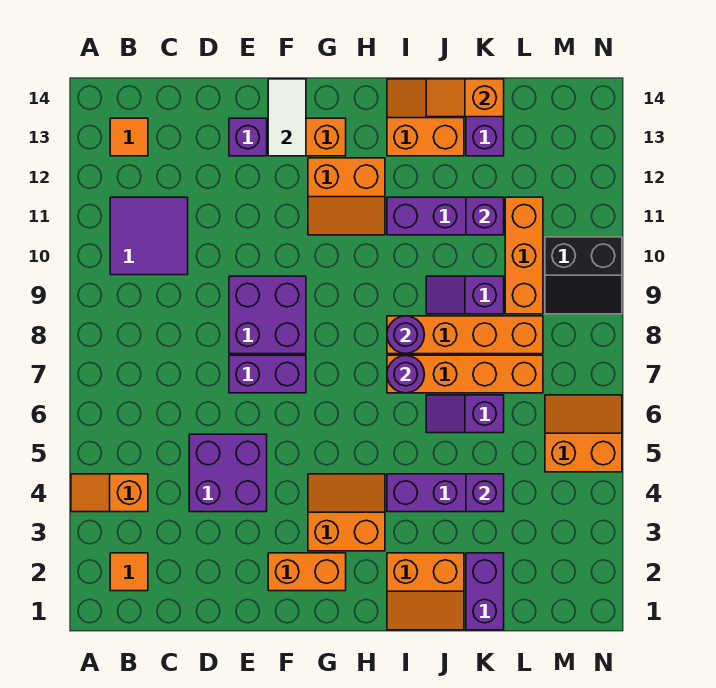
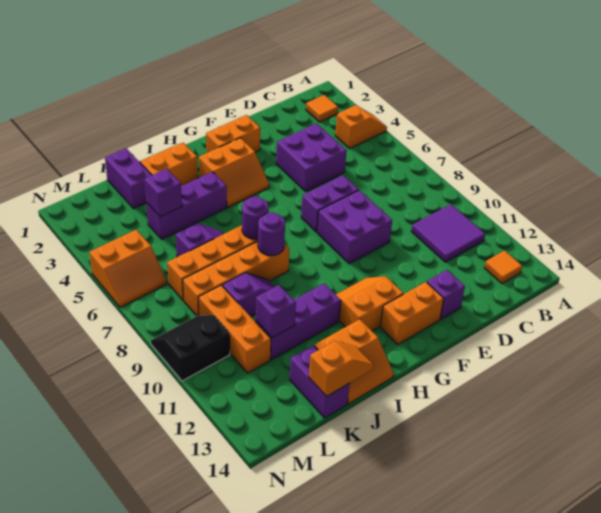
white 1x2 tile [268,79,306,156] -> none

